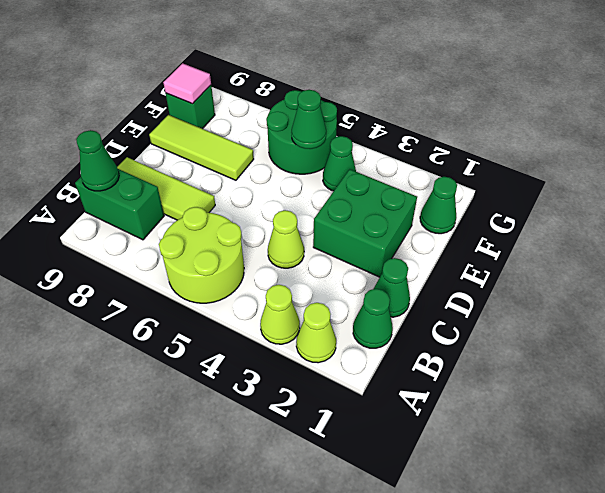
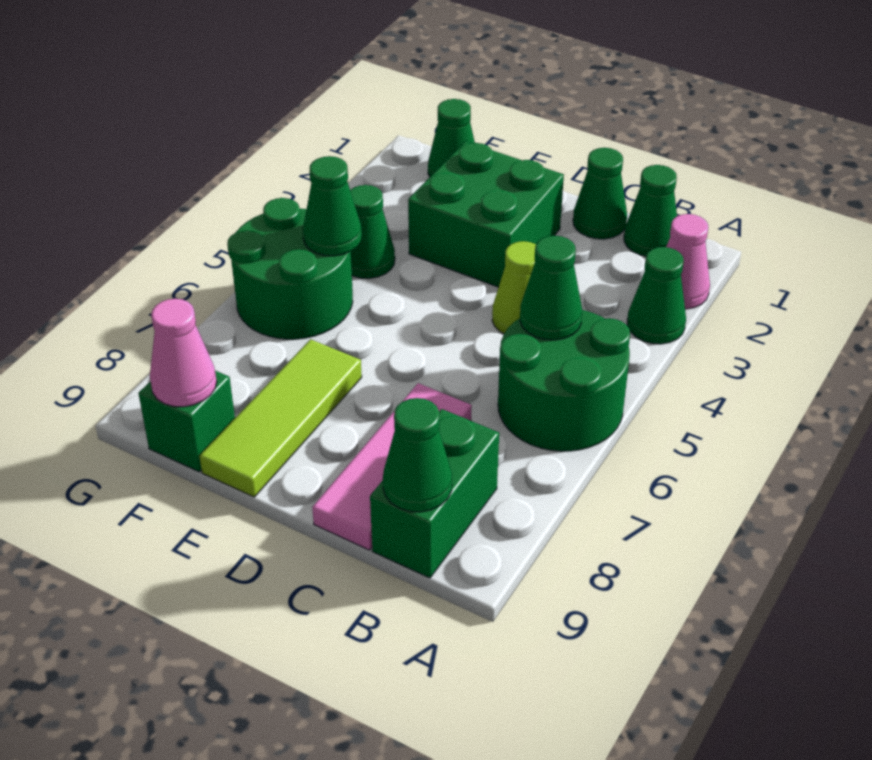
lime 1x1 cone [296,303,336,363] -> pink 1x1 cone [666,214,710,309]
lime 1x1 cone [260,285,300,344] -> green 1x1 cone [627,247,686,344]
lime 2x2 round brick [159,207,244,303] -> green 2x2 round brick [498,310,630,451]
none -> green 1x1 cone [520,236,582,340]
lime 1x3 tile [117,157,215,220] -> pink 1x3 tile [312,383,472,550]
pink 1x1 tile [163,63,211,104] -> pink 1x1 cone [150,299,217,407]

